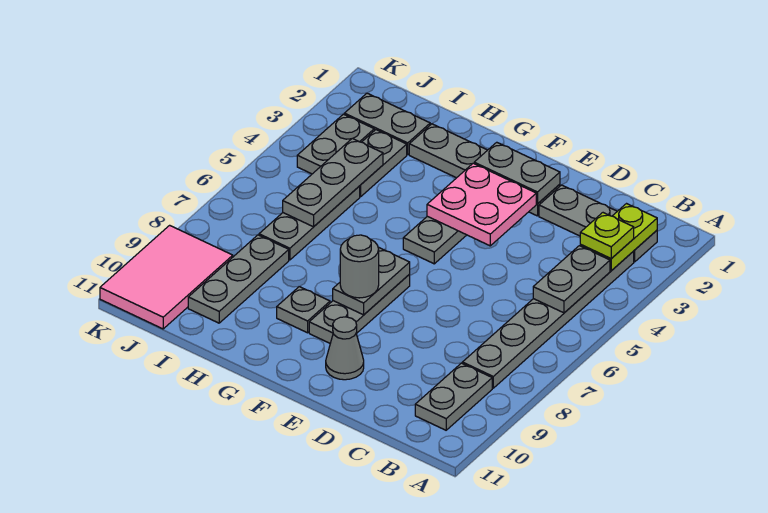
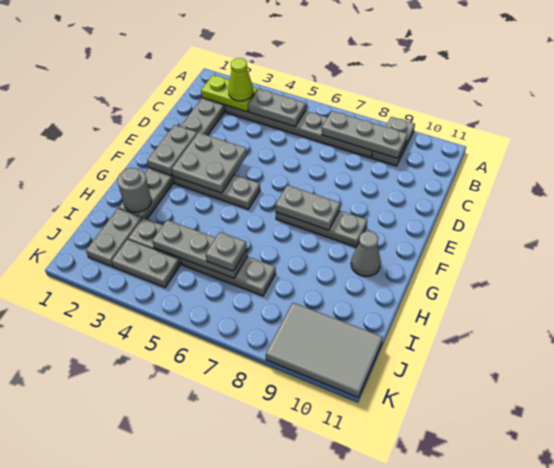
lime 1x1 plate [580,213,634,259] -> lime 1x1 cone [228,58,253,101]
grey 1x2 plate [415,363,492,430] -> grey 1x2 plate turned to [372,117,415,166]
pink 2x2 plate [427,163,536,246] -> grey 2x2 plate [172,132,247,193]
grey 1x1 cone [326,317,364,380] -> grey 1x1 cone moved to [351,231,381,277]
grey 1x1 round brick [340,235,379,298] -> grey 1x1 round brick moved to [117,168,151,212]
grey 1x1 plate [277,287,330,333] -> grey 1x1 plate moved to [205,232,247,271]
grey 1x3 plate [188,235,289,323] -> grey 1x3 plate moved to [322,111,408,159]
pink 2x3 tile [100,225,233,329] -> grey 2x3 tile [266,303,383,397]

